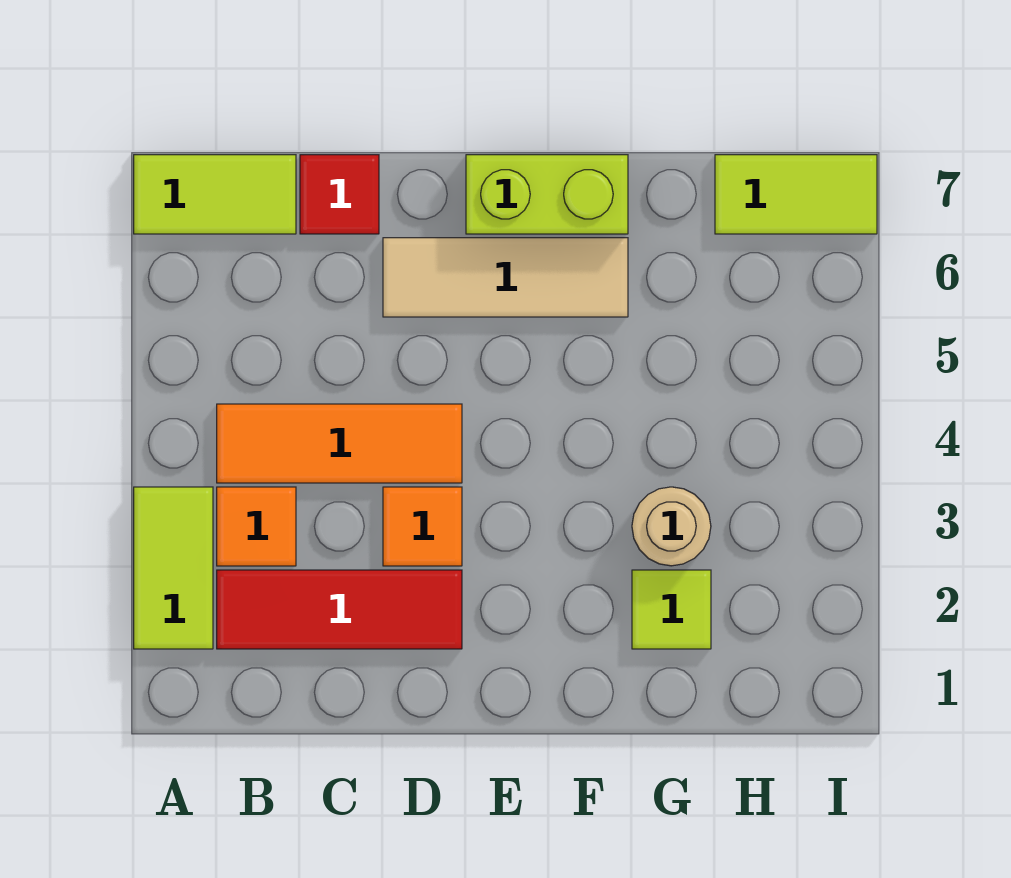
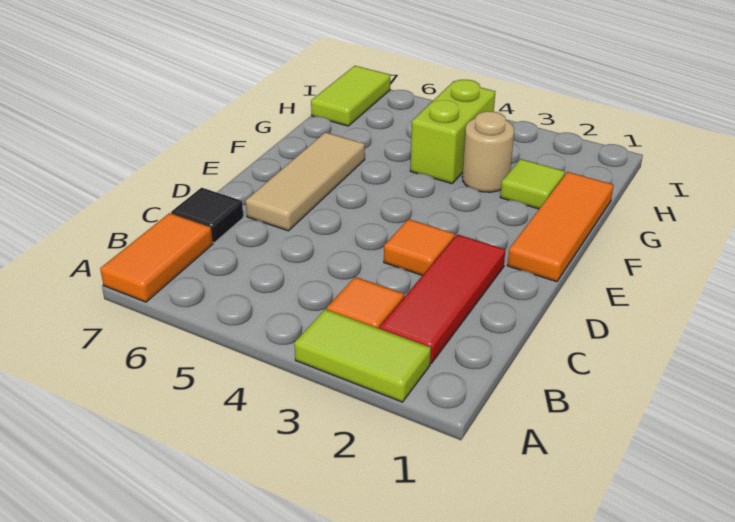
lime 1x2 tile [134,155,296,234] -> orange 1x2 tile [100,213,213,302]
orange 1x3 tile [217,404,462,483] -> orange 1x3 tile moved to [507,172,614,282]
red 1x1 tile [300,155,379,234] -> black 1x1 tile [171,188,243,243]
lime 1x2 brick [466,155,628,234] -> lime 1x2 brick moved to [410,80,495,183]

